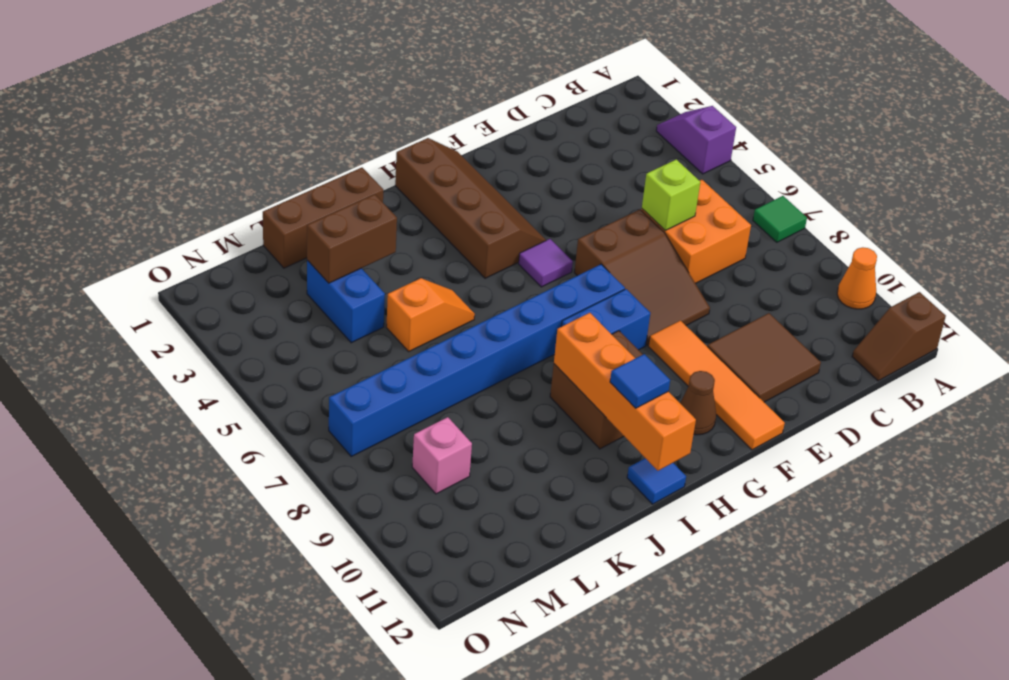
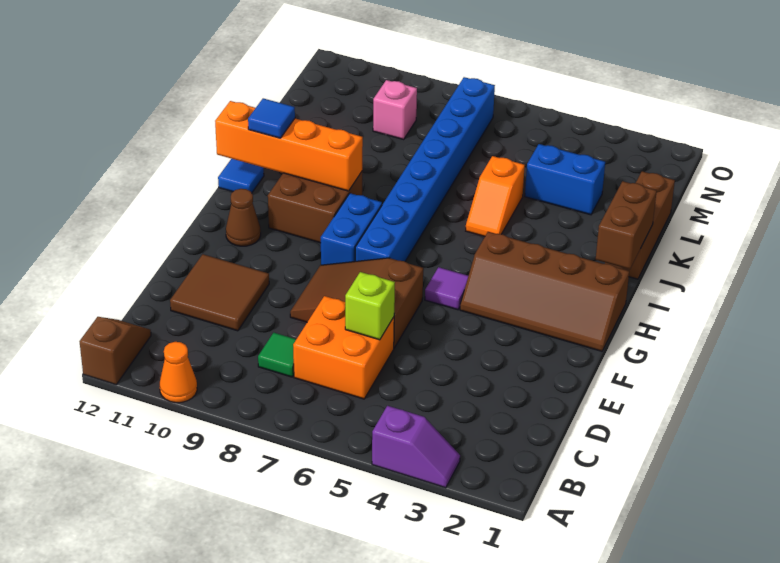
green 1x1 tile [753,196,807,242] -> green 1x1 tile moved to [258,333,296,377]
orange 1x4 tile [648,320,785,450] -> none
brown 1x2 brick [307,194,397,283] -> brown 1x2 brick moved to [596,181,657,269]

